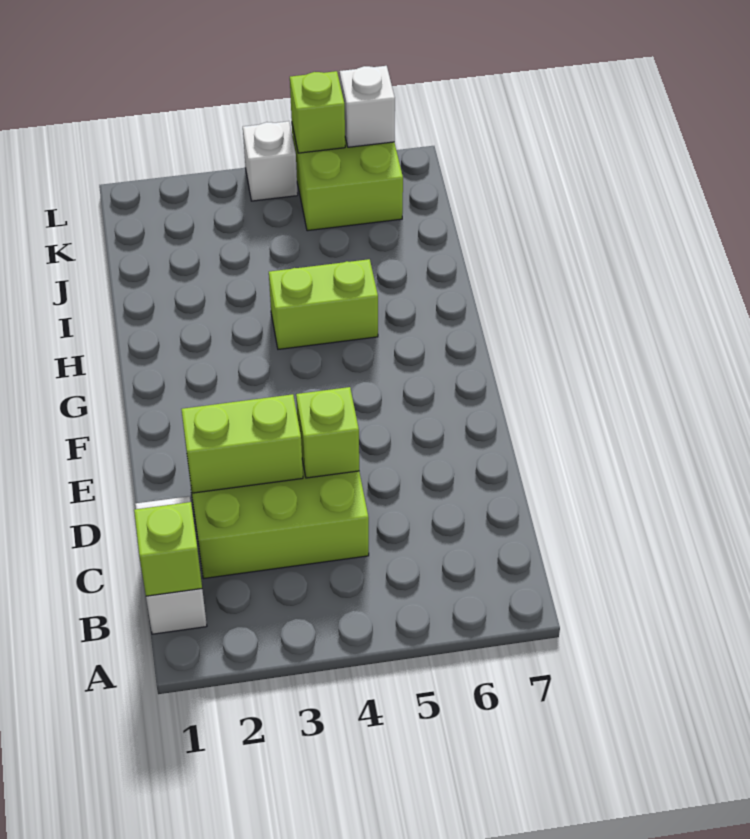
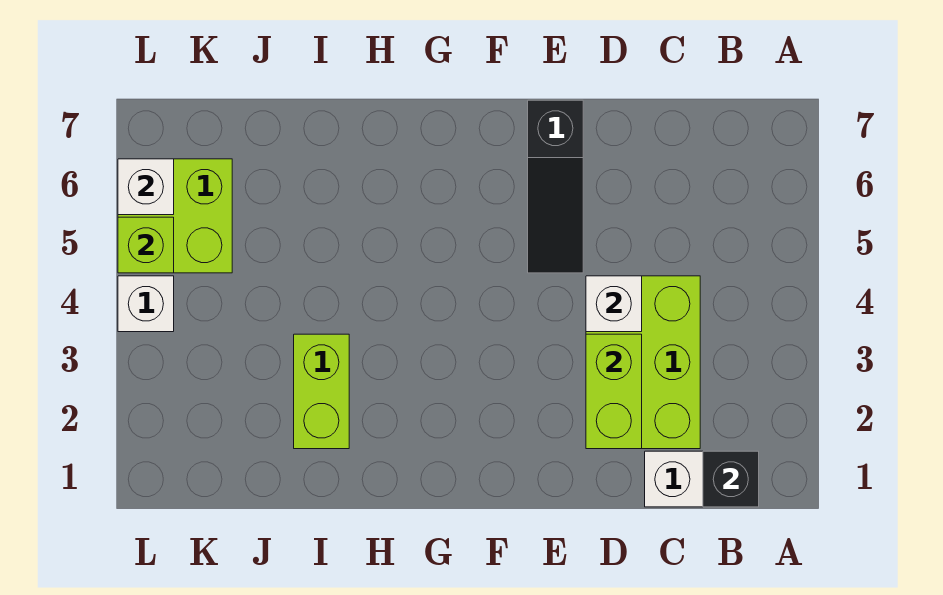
lime 1x1 brick [134,502,202,596] -> black 1x1 brick [703,451,759,507]
lime 1x1 brick [296,387,359,478] -> white 1x1 brick [586,276,642,332]
none -> black 1x3 slope [528,100,583,273]
lime 1x2 brick [269,259,378,349] -> lime 1x2 brick moved to [294,334,349,449]

